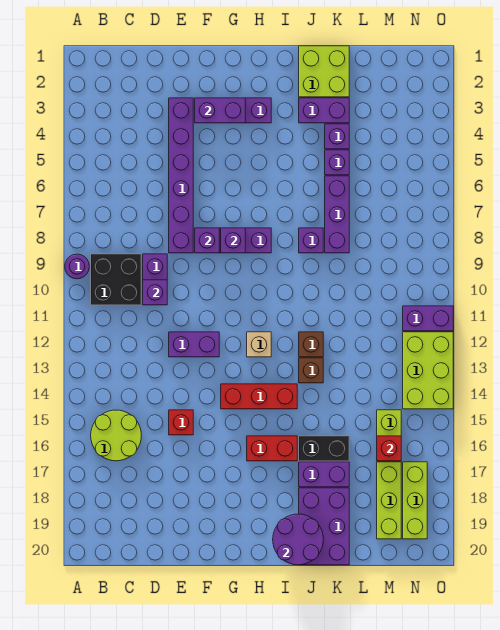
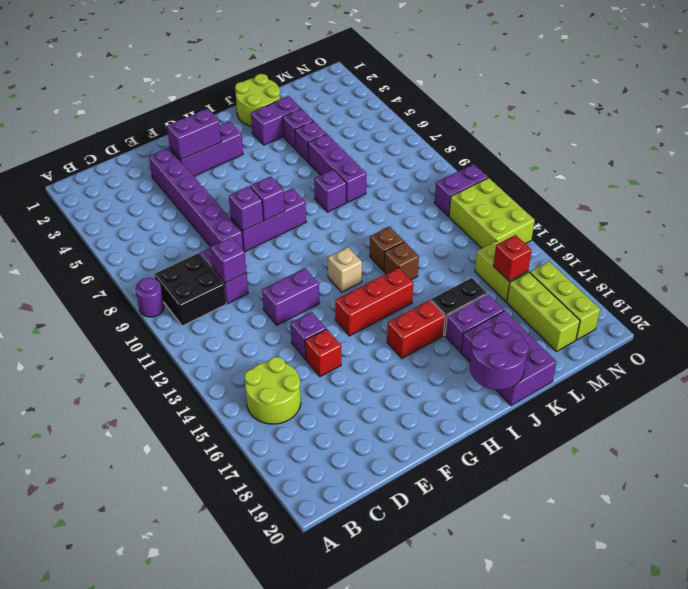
none -> purple 1x1 brick [291,312,326,359]
lime 2x2 brick [299,46,349,97] -> lime 2x2 round brick [235,74,280,126]

